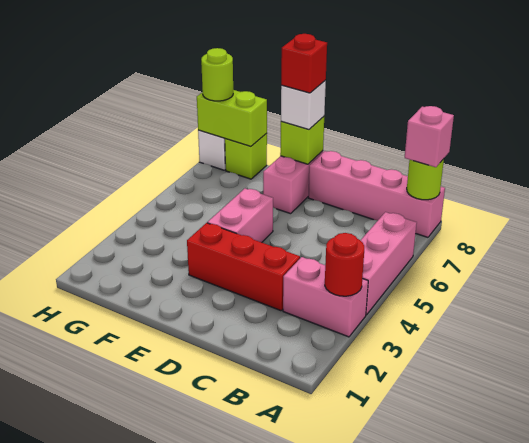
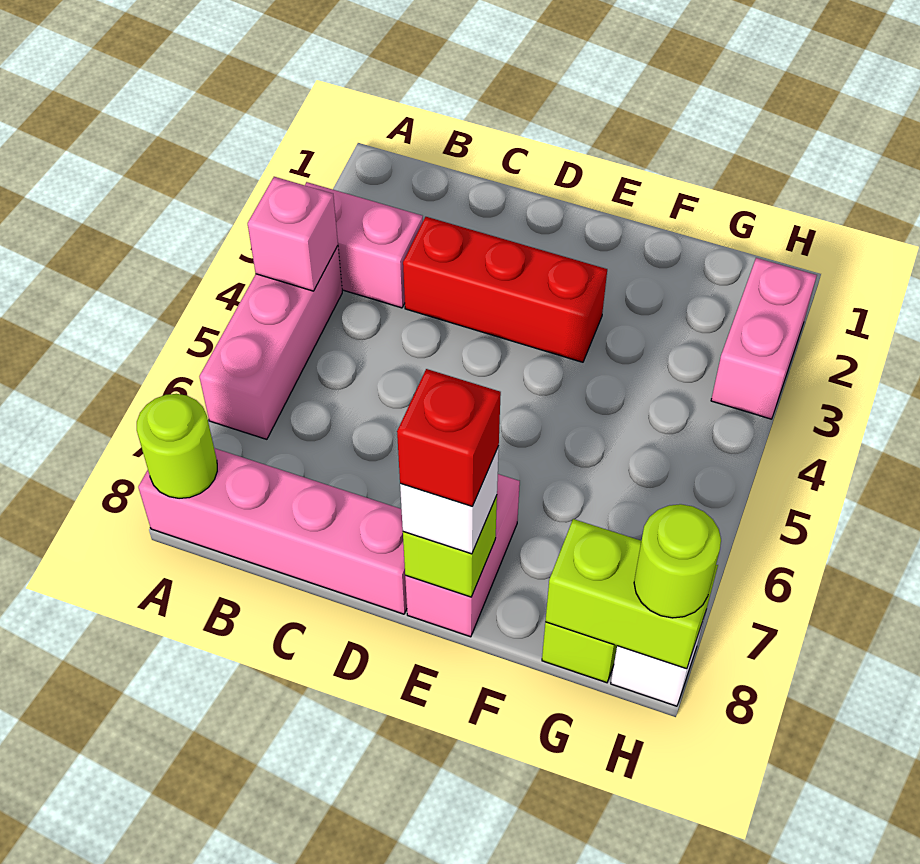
red 1x1 round brick [325,233,364,296] -> none
pink 1x1 brick [405,106,454,167] -> pink 1x1 brick moved to [248,177,338,291]
pink 1x2 brick [207,189,273,242] -> pink 1x2 brick moved to [711,258,817,419]

